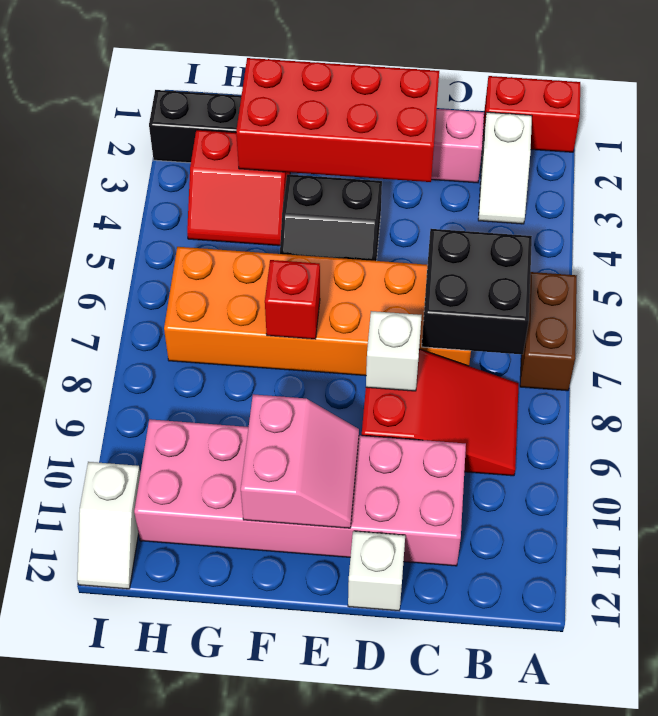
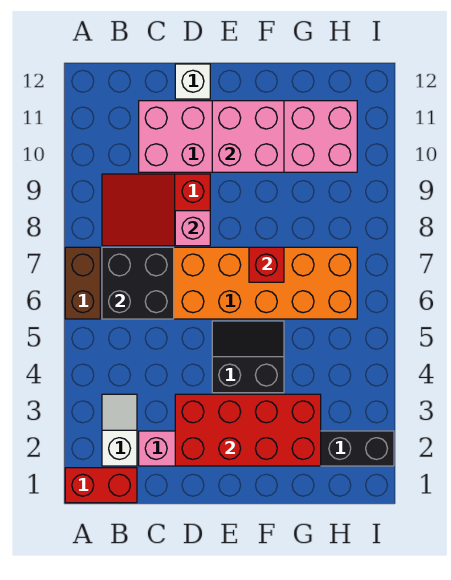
white 1x1 brick [366,311,422,391] -> pink 1x1 brick [175,211,210,246]
pink 2x2 slope [241,394,359,528] -> pink 2x2 brick [212,101,284,172]
red 2x2 slope [187,130,290,246] -> none
white 1x2 slope [77,462,140,589] -> none

